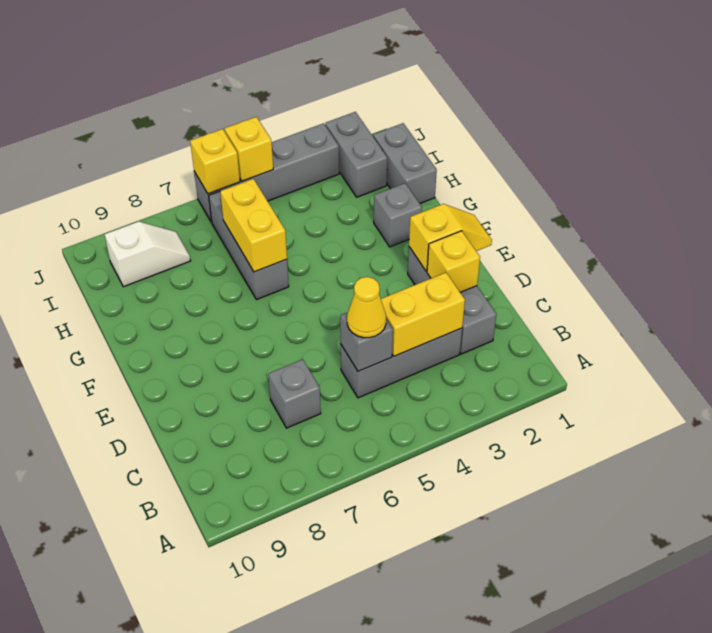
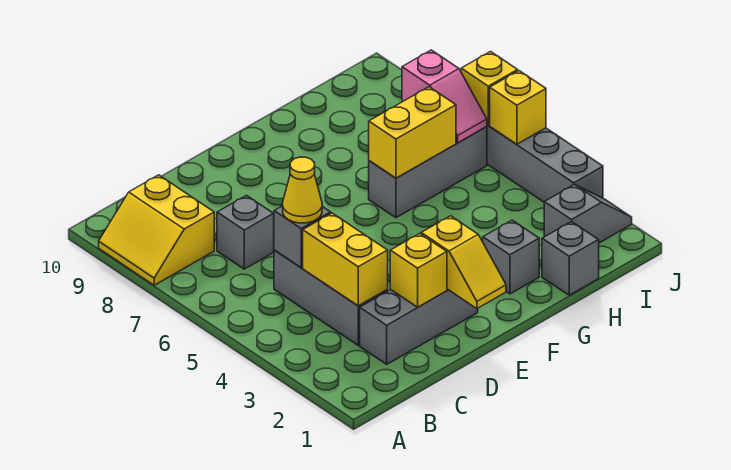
none -> yellow 2x2 slope [99,175,214,285]
grey 1x2 brick [373,123,437,203] -> grey 1x1 brick [542,222,599,295]
grey 1x2 brick [325,112,387,197] -> grey 1x2 slope [544,185,632,243]
none -> pink 1x2 slope [402,50,487,143]
white 1x2 slope [104,221,190,287] -> none

